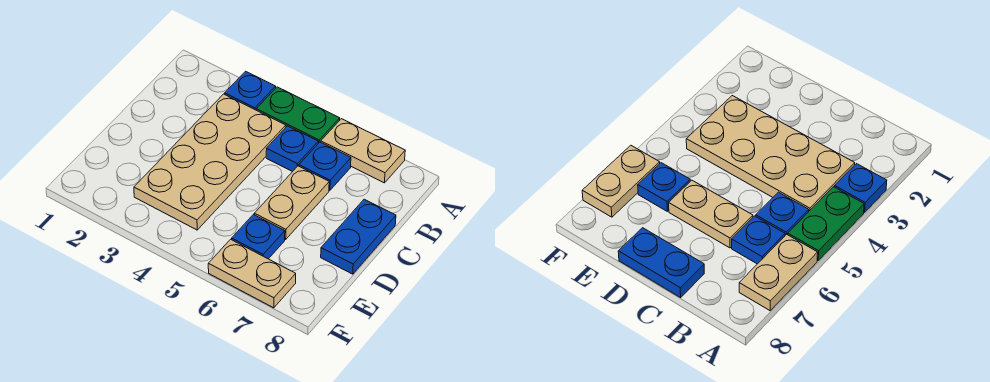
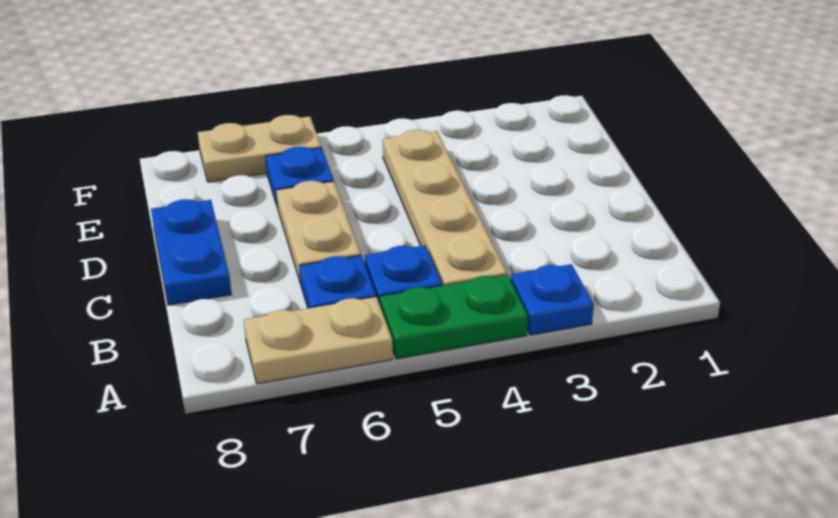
tan 2x4 plate [134,94,286,230] -> tan 1x4 plate [383,130,507,286]

